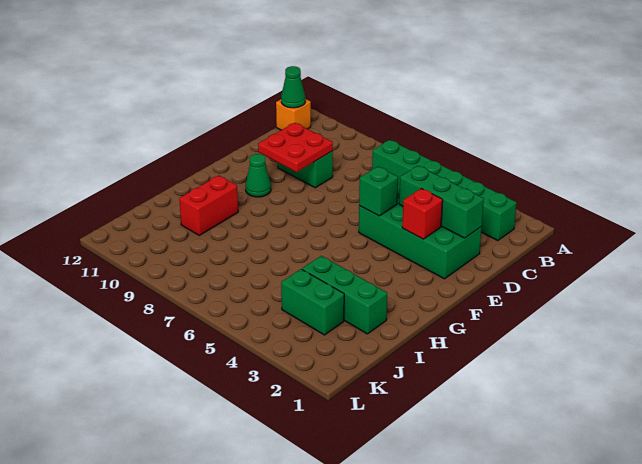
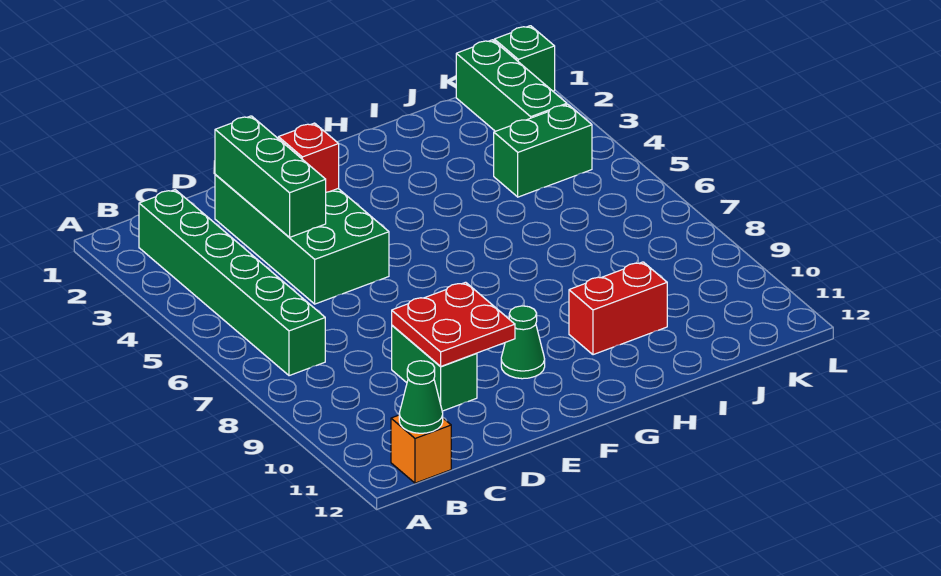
green 1x1 brick [359,166,398,216] -> green 1x1 brick moved to [494,26,555,91]
green 1x3 brick [302,256,387,334] -> green 1x3 brick moved to [456,40,567,131]
green 1x2 brick [281,269,344,335] -> green 1x2 brick turned to [494,104,592,197]

